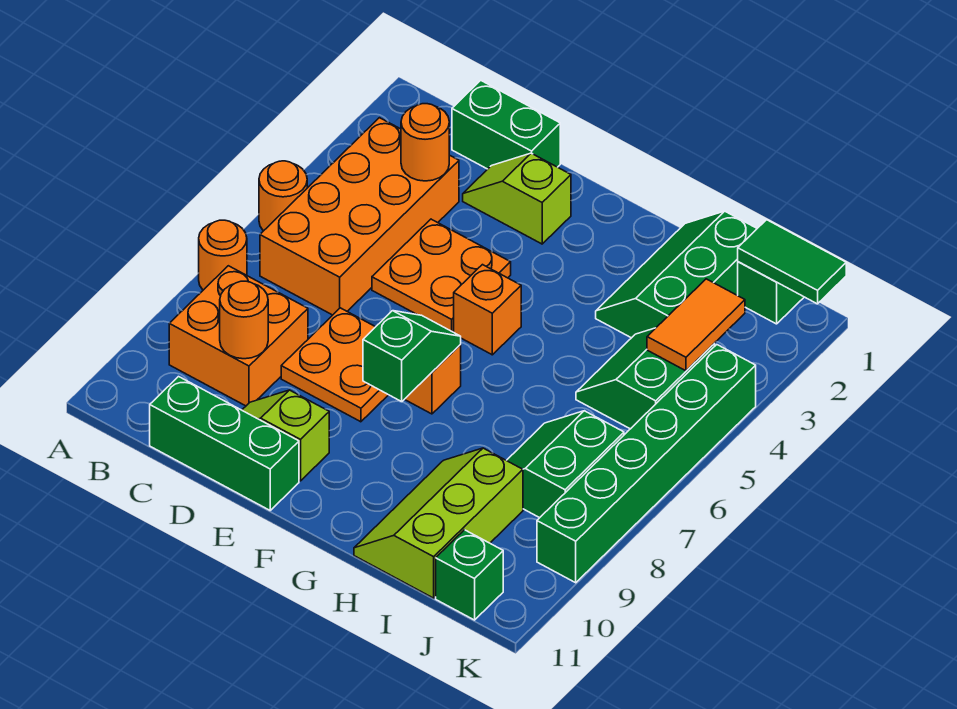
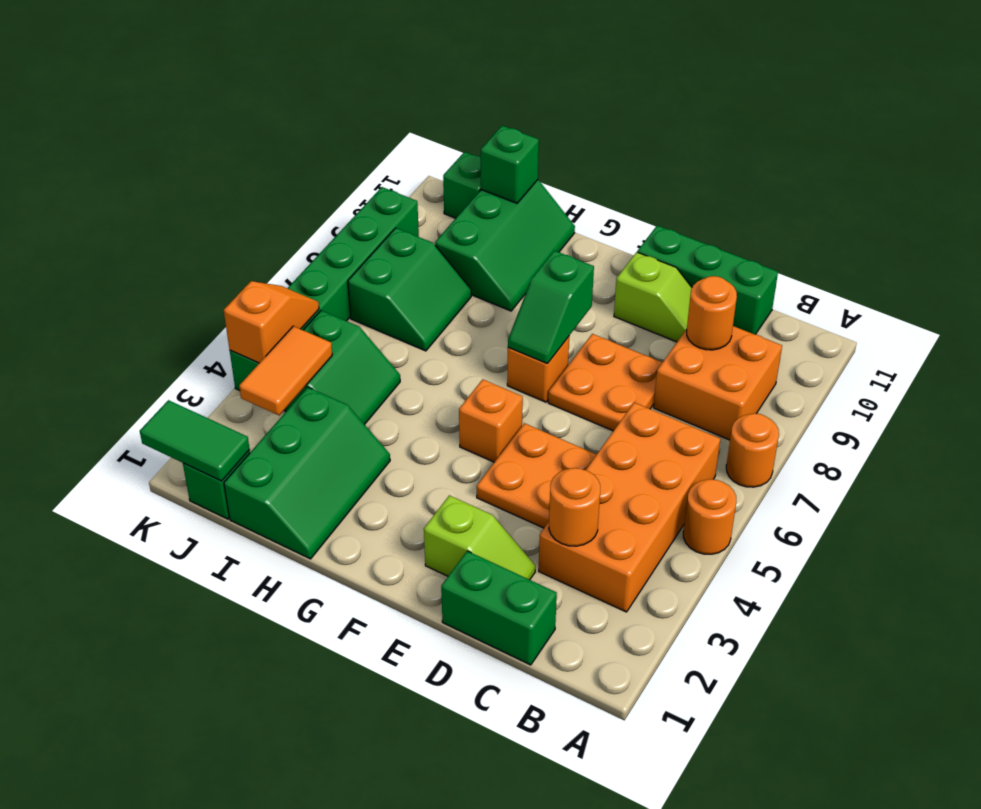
lime 2x3 slope [354,448,523,598] -> green 2x3 slope [435,180,575,311]
none -> green 1x1 brick [481,126,539,203]
none -> orange 1x2 slope [224,281,319,363]

